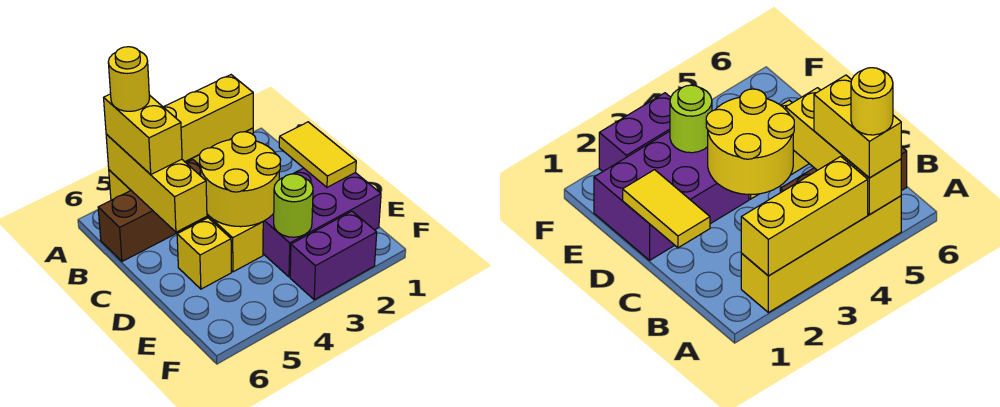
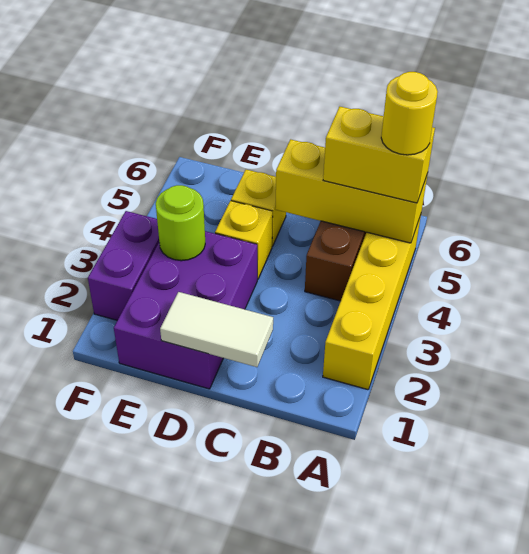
yellow 1x3 brick [164,75,253,162] -> none
yellow 1x2 tile [279,122,356,187] -> white 1x2 tile [160,292,273,367]
yellow 2x2 round brick [199,132,281,227] -> none

